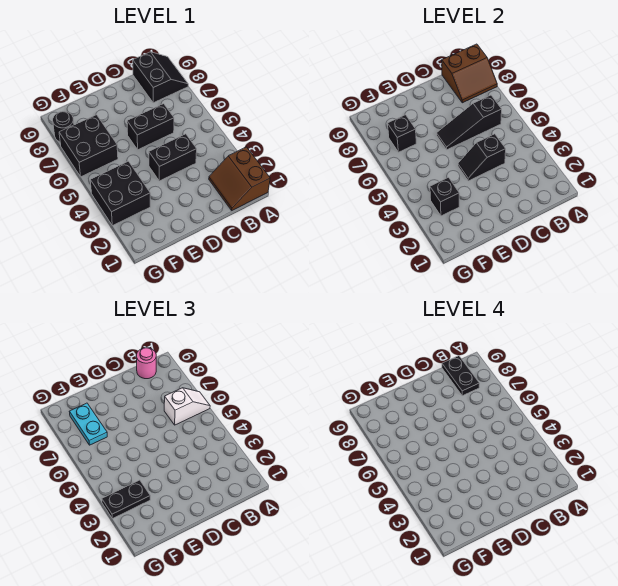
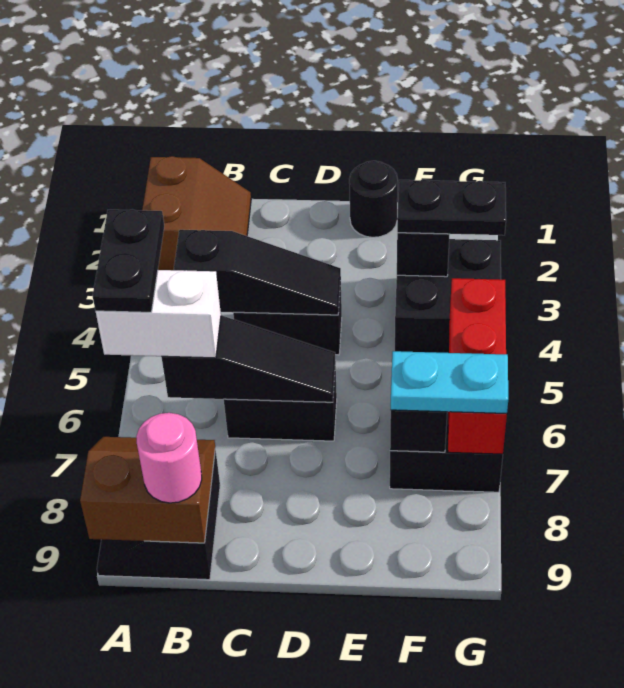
white 1x2 slope [164,388,210,425] -> white 1x2 brick [96,270,221,358]
black 1x2 plate [442,356,480,396] -> black 1x2 plate moved to [93,209,164,312]
black 1x2 slope [458,134,506,181] -> black 1x3 slope [174,230,341,315]
cyan 1x2 plate [69,403,107,445] -> cyan 1x2 plate turned to [391,351,508,414]
none -> red 1x3 brick [448,278,507,454]
black 1x1 round brick [53,111,74,142] -> black 1x1 round brick moved to [349,161,398,237]

